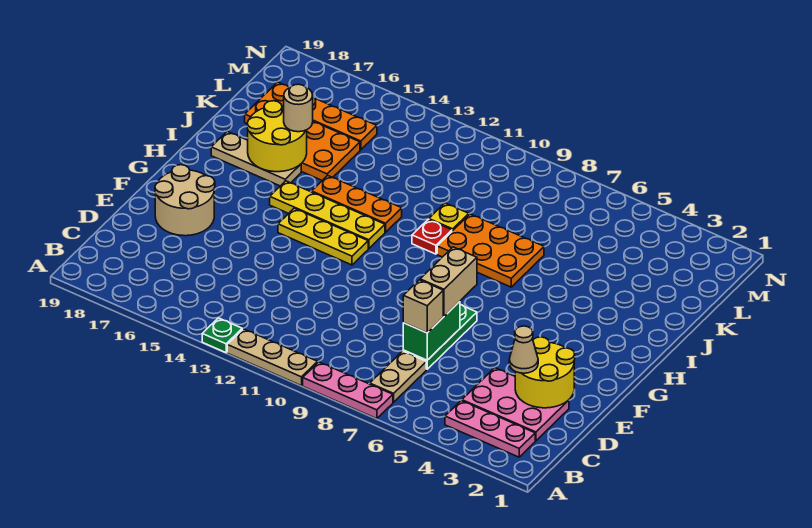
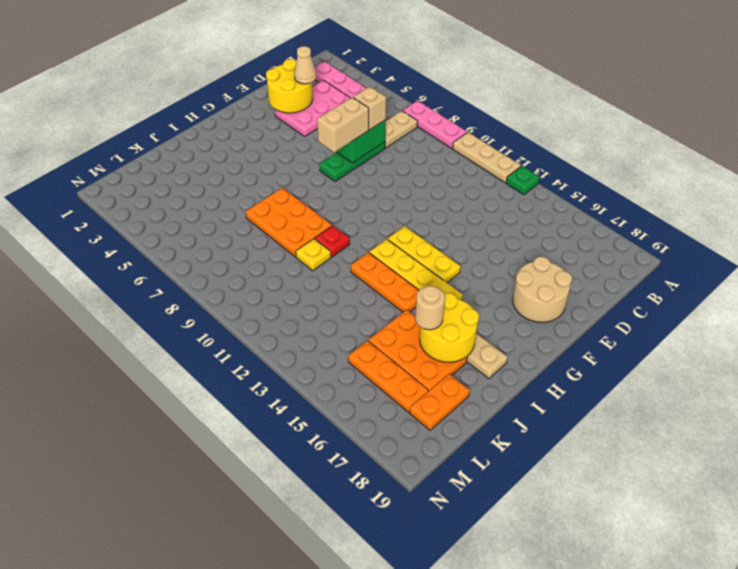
pink 2x3 plate [462,368,569,441] -> pink 2x3 plate turned to [275,80,350,136]

